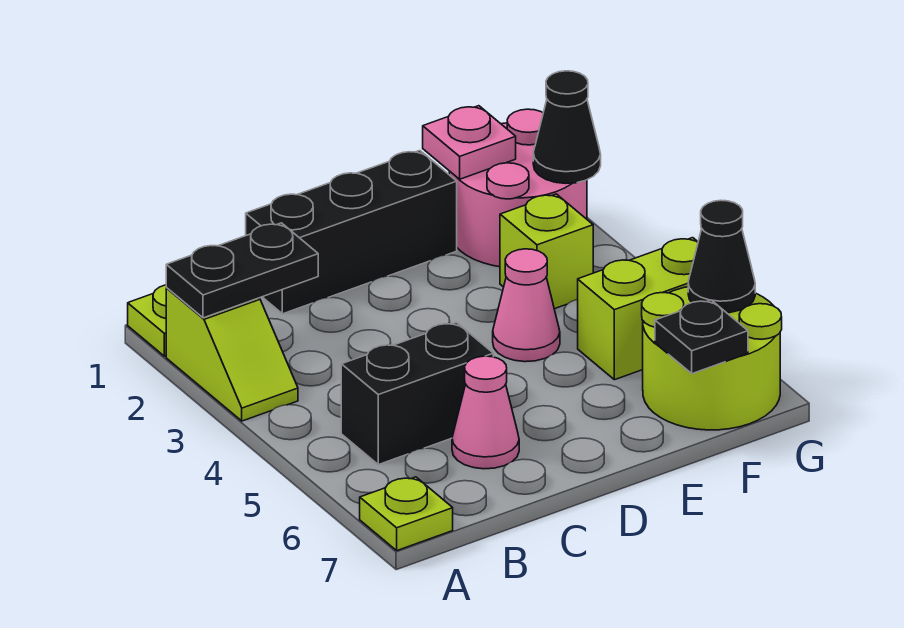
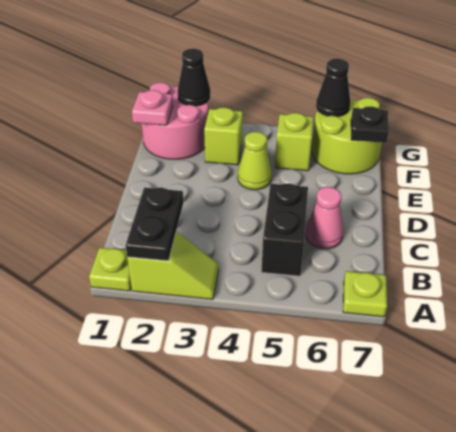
black 1x3 brick [246,151,457,314] -> none
pink 1x1 cone [493,249,560,362] -> lime 1x1 cone [238,132,272,190]
lime 1x2 brick [578,238,698,380] -> lime 1x1 brick [275,113,313,171]

